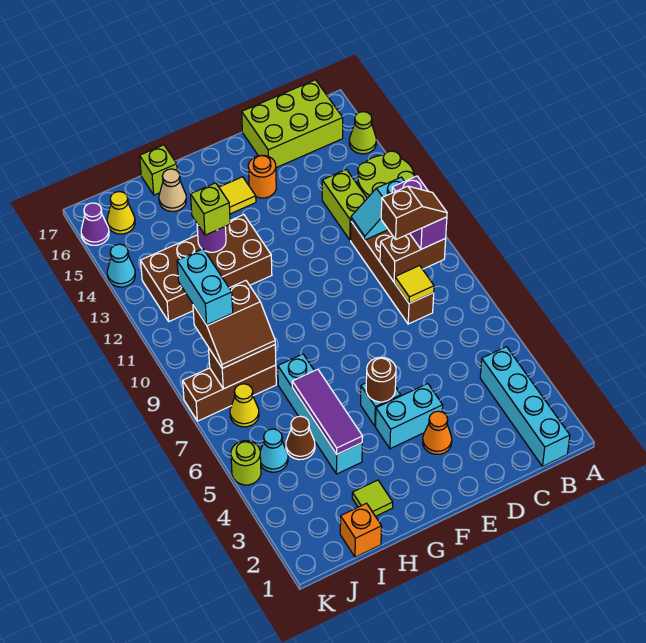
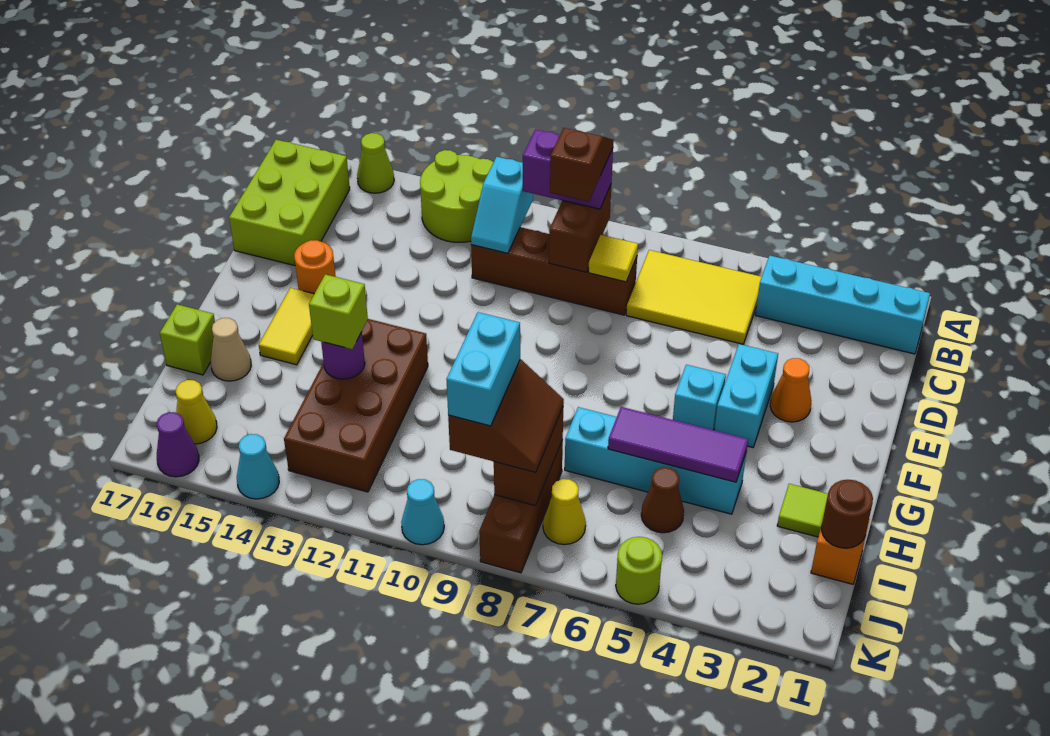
none -> yellow 2x3 tile [626,250,762,344]
lime 1x2 brick [322,169,367,240] -> none
brown 1x1 round brick [366,357,396,402] -> brown 1x1 round brick moved to [822,480,873,548]
cyan 1x1 cone [260,429,288,472] -> cyan 1x1 cone moved to [401,479,444,545]
cyan 1x2 brick [177,249,233,325] -> cyan 1x2 brick turned to [446,312,520,426]

